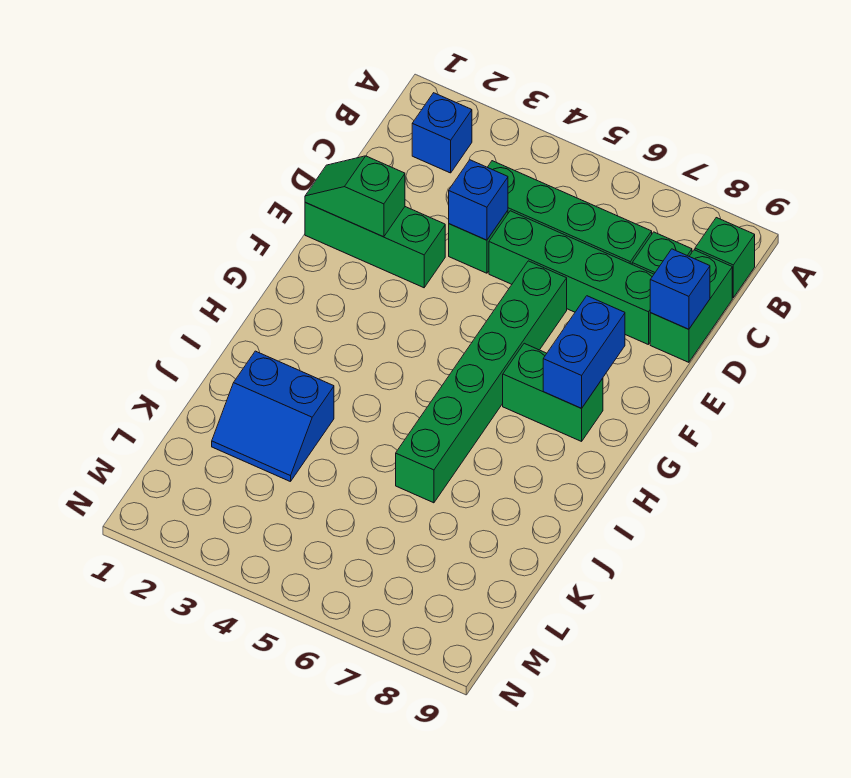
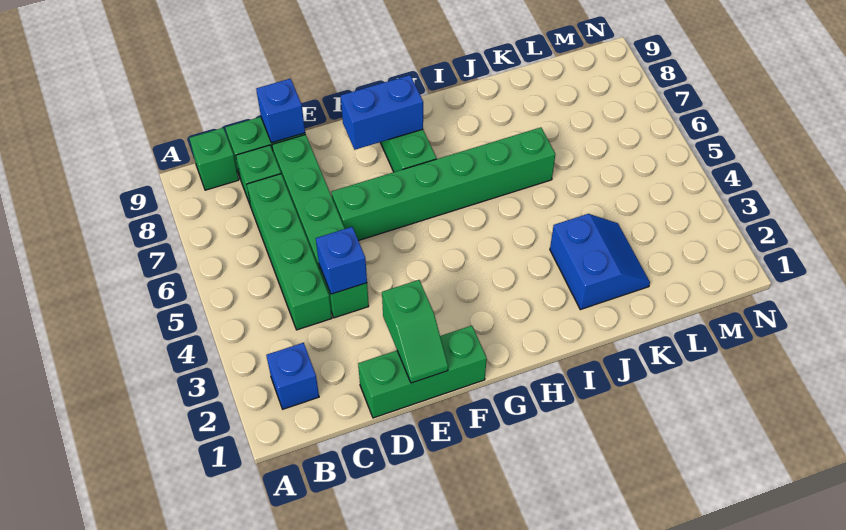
green 1x3 brick [305,202,445,288] -> green 1x3 brick turned to [358,326,487,418]

